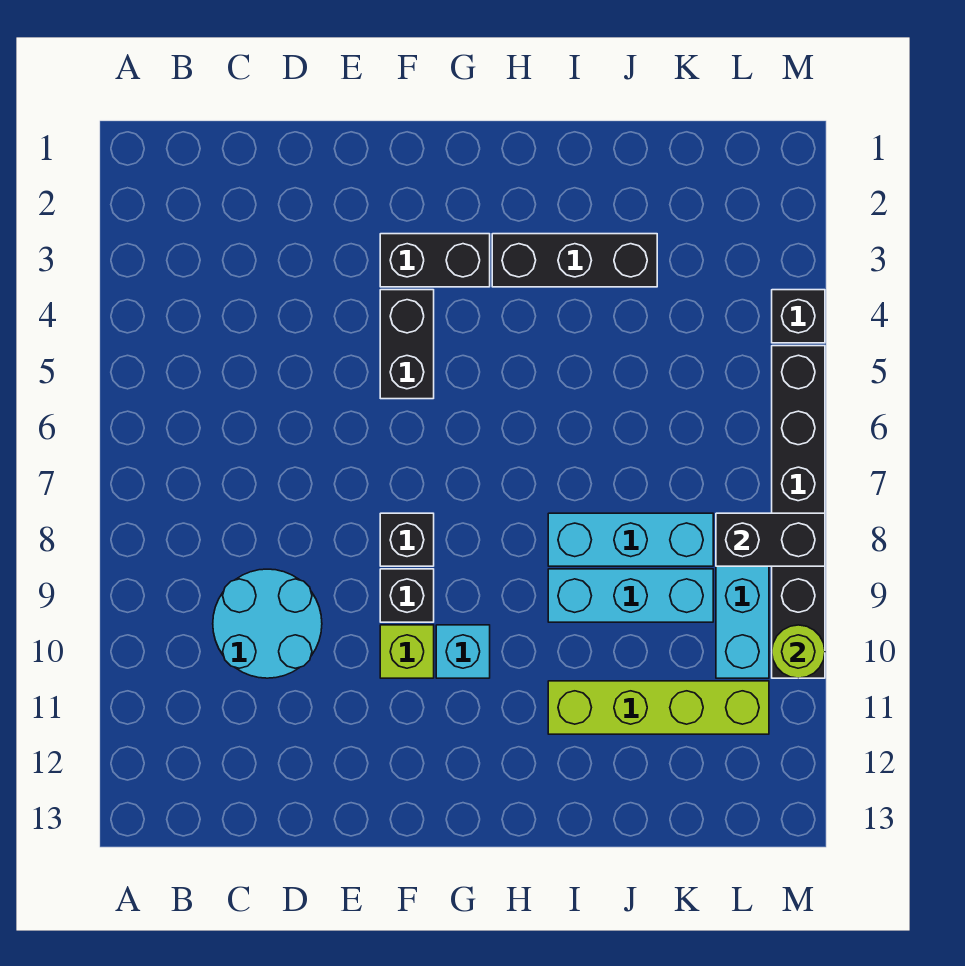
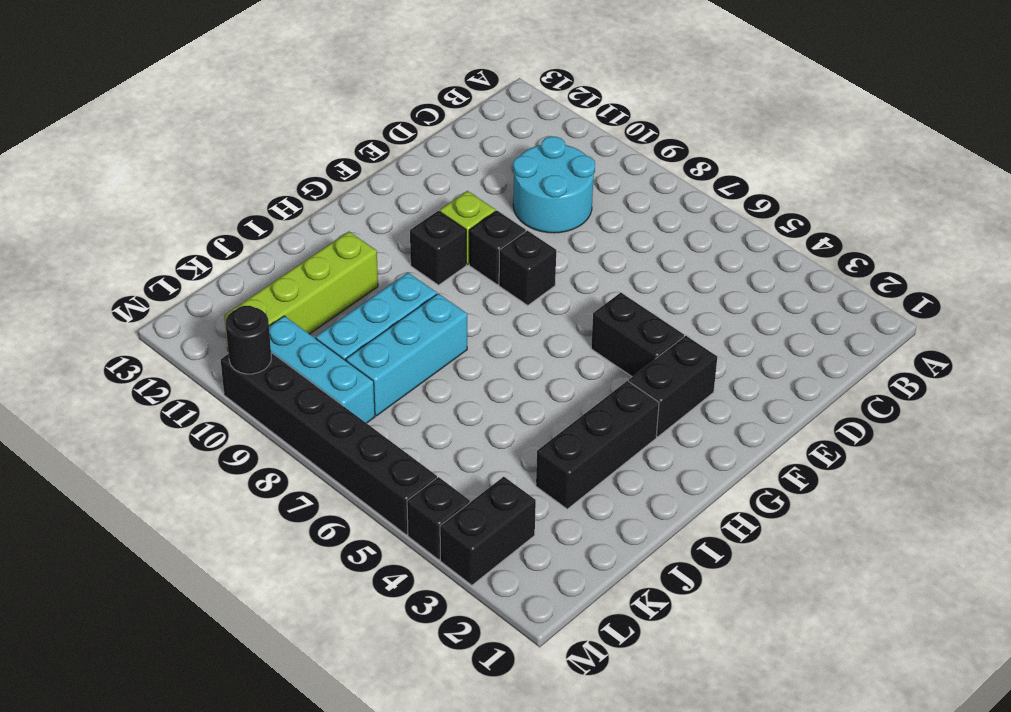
cyan 1x1 brick [436,625,490,678] -> black 1x1 brick [410,211,466,285]
black 1x2 brick [716,513,825,566] -> black 1x2 brick moved to [440,477,536,585]
lime 1x1 round brick [772,625,825,678] -> black 1x1 round brick [226,306,271,374]

